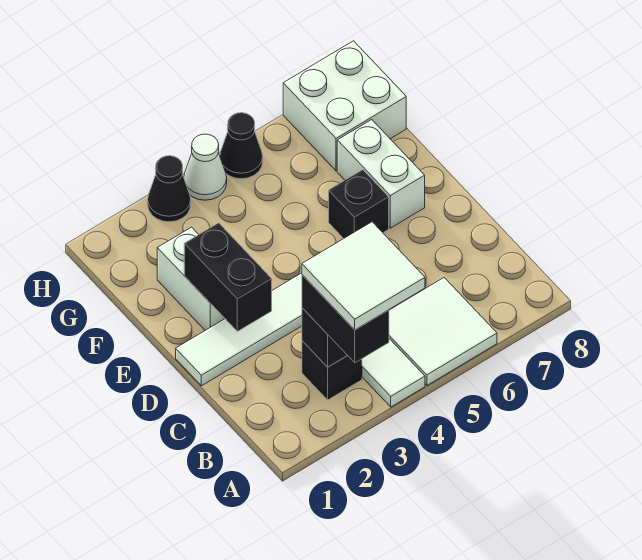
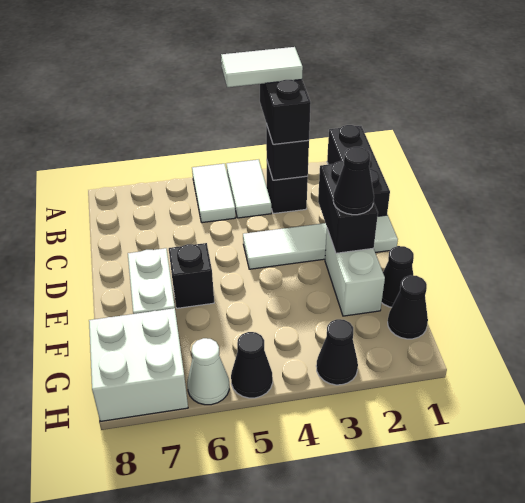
none -> black 1x3 brick [327,125,390,216]
white 2x2 tile [302,222,425,330] -> white 1x2 tile [221,47,303,87]
white 2x2 tile [389,278,497,385] -> white 1x2 tile [192,164,236,223]
none -> black 1x1 cone [333,147,374,215]
none -> black 1x1 cone [382,246,414,307]
none -> black 1x1 cone [388,275,428,339]
white 1x1 cone [184,134,227,200] -> white 1x1 cone moved to [187,338,229,405]

